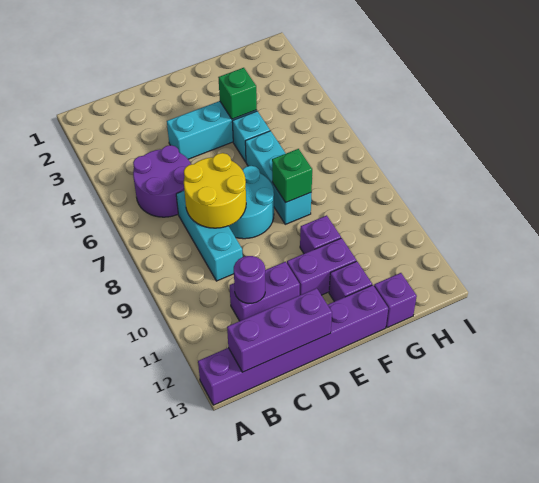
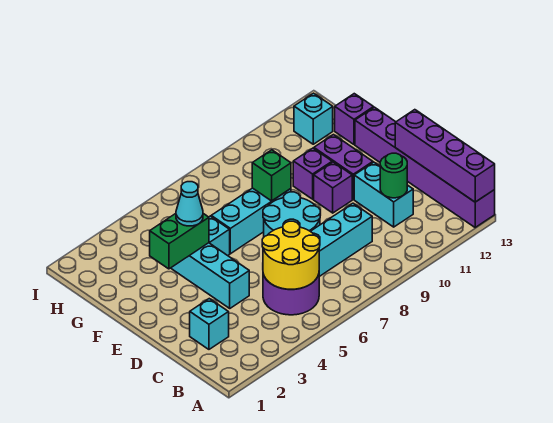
purple 1x3 brick [227,288,332,372] -> purple 1x4 brick [395,110,495,202]
none -> cyan 1x1 brick [190,299,229,349]
yellow 2x2 round brick [184,153,246,228] -> yellow 2x2 round brick moved to [262,221,320,289]
purple 1x2 brick [230,262,300,321] -> cyan 1x2 brick [354,162,413,227]
purple 1x1 round brick [234,256,265,303] -> green 1x1 round brick [380,153,407,198]
green 1x1 brick [218,68,257,119] -> green 1x2 brick [150,214,209,269]
none -> cyan 1x1 cone [176,182,203,226]
purple 1x1 brick [329,261,372,302] -> purple 1x1 brick moved to [314,162,352,213]
none -> cyan 1x1 brick [294,93,333,144]

